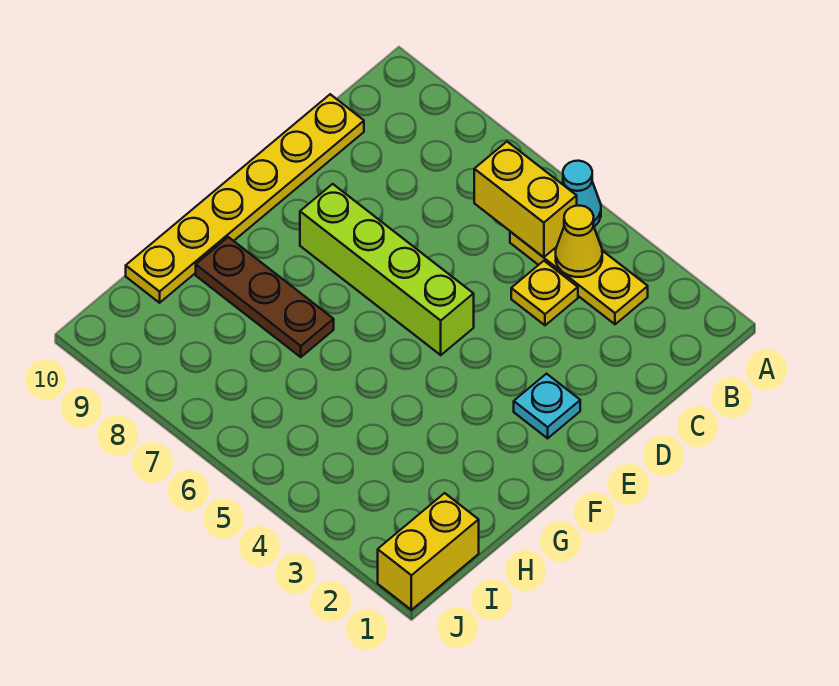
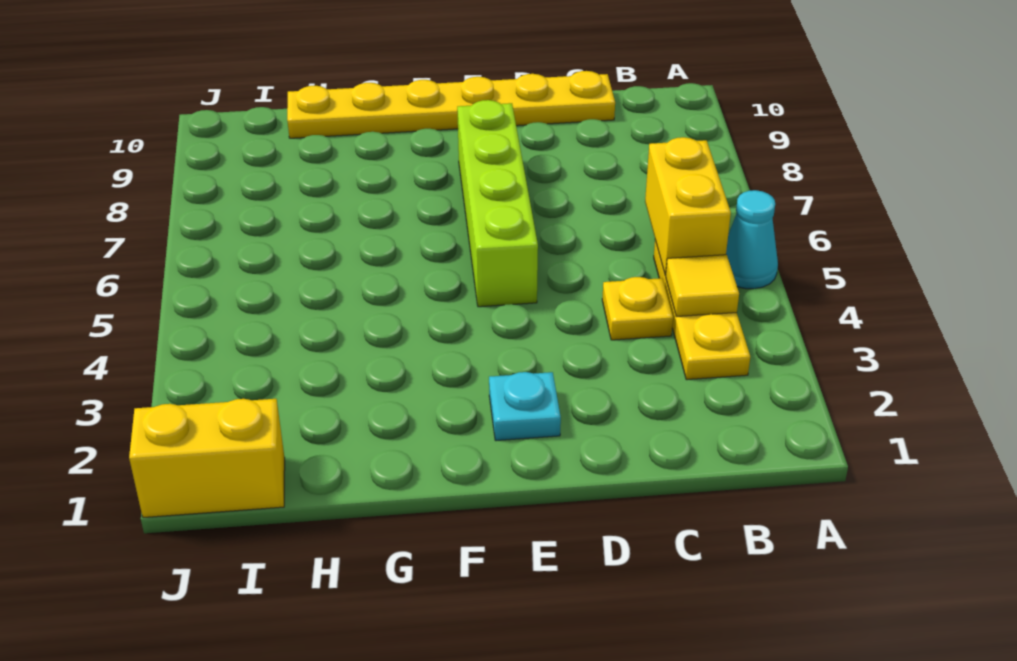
yellow 1x1 cone [556,206,602,277] -> yellow 1x1 tile [666,255,739,317]
brown 1x3 plate [196,237,334,357] -> none

